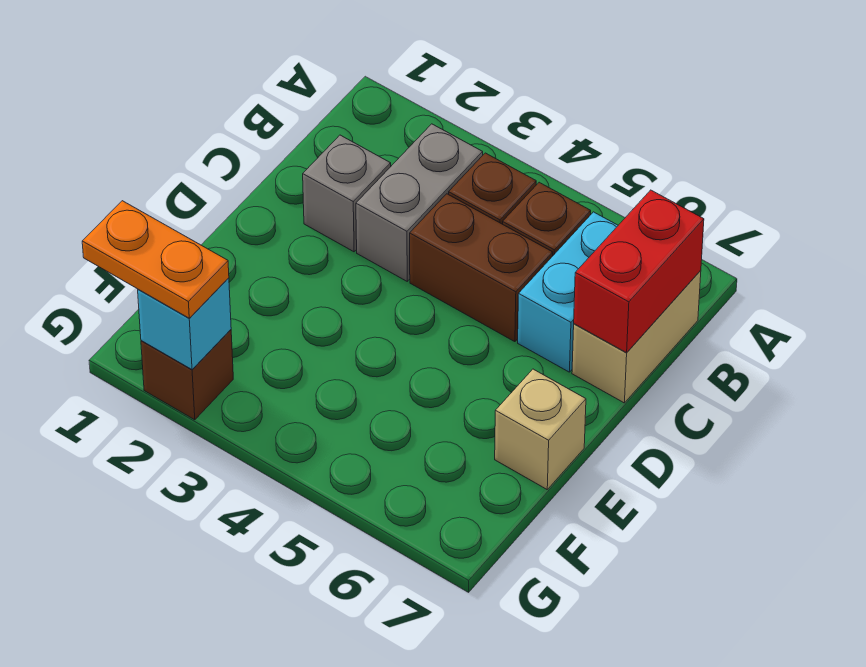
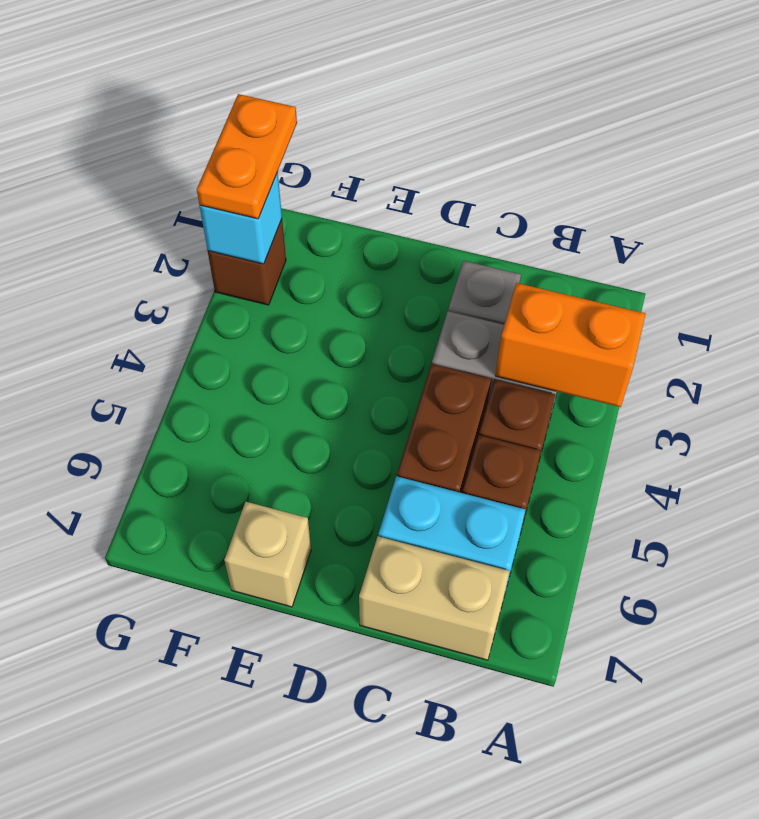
none -> orange 1x2 brick [495,283,646,407]
red 1x2 brick [574,190,704,353] -> none

